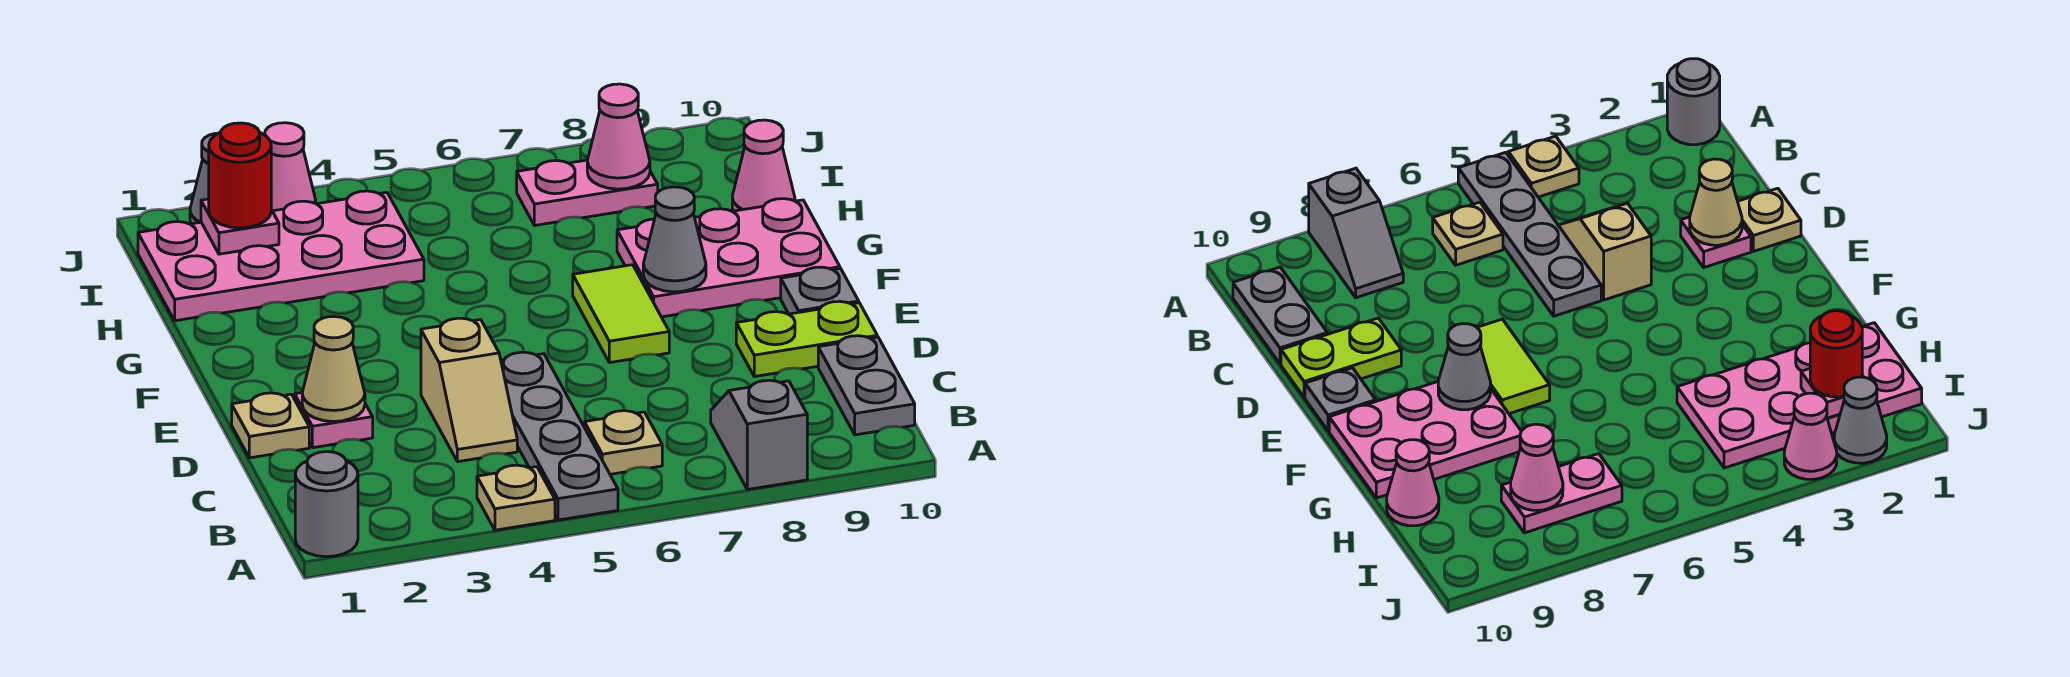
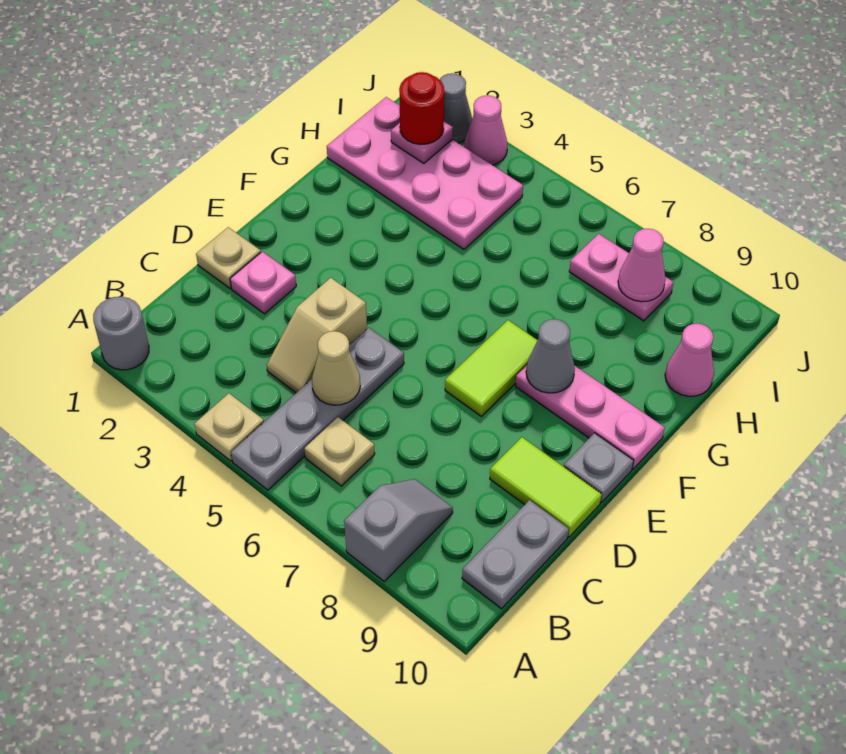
tan 1x1 cone [302,316,365,422] -> tan 1x1 cone moved to [312,331,360,405]
lime 1x2 plate [736,301,877,377] -> lime 1x2 tile [490,437,602,537]
pink 2x3 plate [617,199,840,317] -> pink 1x3 plate [515,365,665,469]

